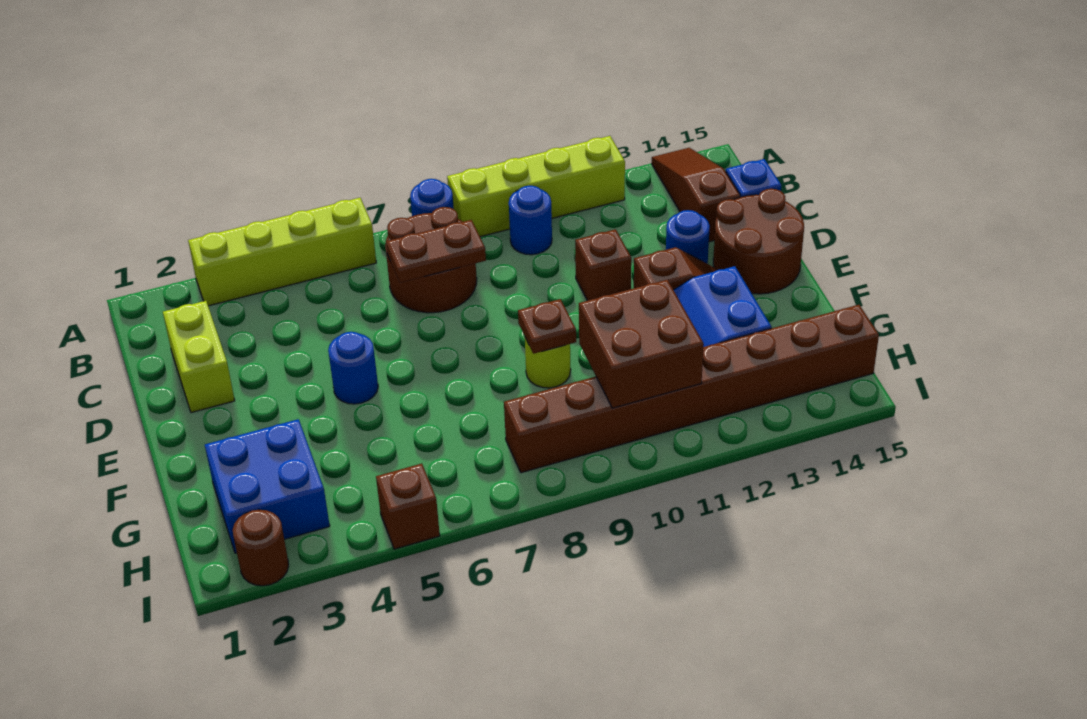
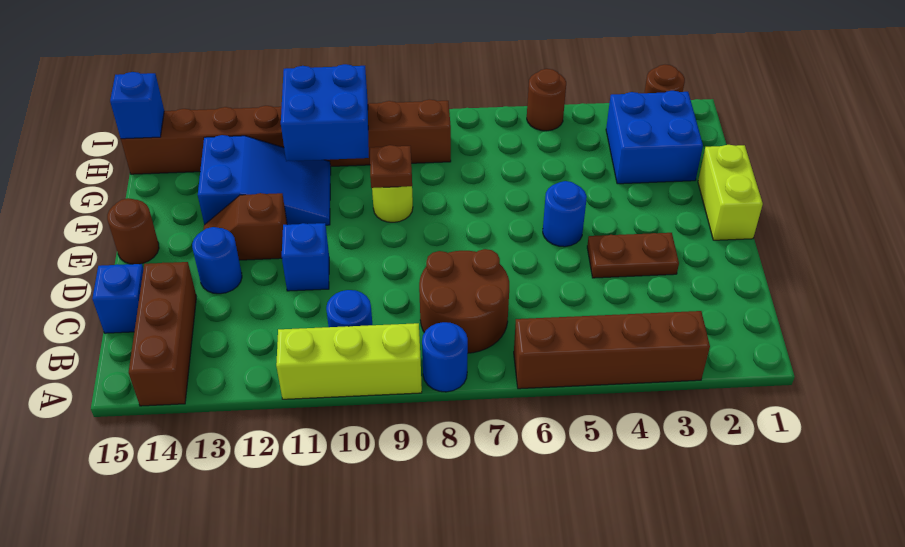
lime 1x4 brick [188,198,376,306] -> brown 1x4 brick [514,311,710,389]
lime 1x4 brick [447,136,625,237] -> lime 1x3 brick [276,323,422,399]
brown 1x3 slope [652,148,740,242] -> brown 1x3 brick [129,262,196,406]
lime 1x2 brick [163,301,235,413] -> lime 1x2 brick moved to [698,145,763,240]
brown 1x2 plate [386,220,486,283] -> brown 1x2 plate moved to [587,233,679,278]
brown 1x1 brick [575,229,631,301] -> blue 1x1 brick [282,223,329,291]
brown 2x2 round brick [713,189,804,294] -> brown 1x1 round brick [107,198,159,264]
brown 2x2 brick [579,280,704,408] -> blue 2x2 brick [281,64,369,161]
none -> blue 1x1 brick [110,72,164,139]
brown 1x1 brick [376,464,440,549] -> brown 1x1 round brick [527,69,566,131]

